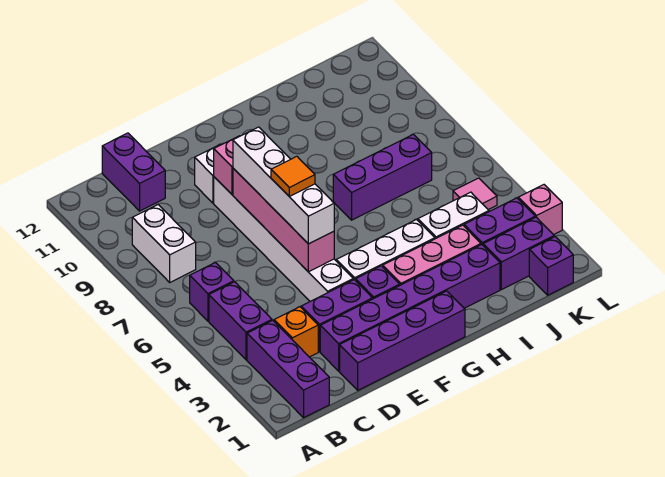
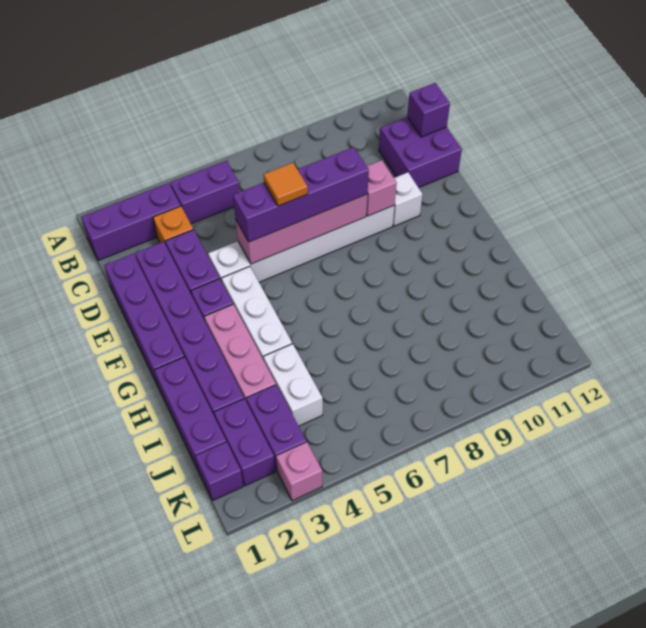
purple 1x1 brick [190,263,234,321] -> purple 1x1 brick moved to [407,83,450,137]
white 1x2 brick [132,205,196,282] -> none
purple 1x2 brick [102,133,165,211] -> purple 2x2 brick [379,117,462,188]
white 1x4 brick [233,127,334,244] -> purple 1x4 brick [233,147,369,242]
purple 1x3 brick [333,134,432,220] -> purple 1x3 brick moved to [154,357,226,471]
pink 1x1 tile [453,178,497,210] -> none

